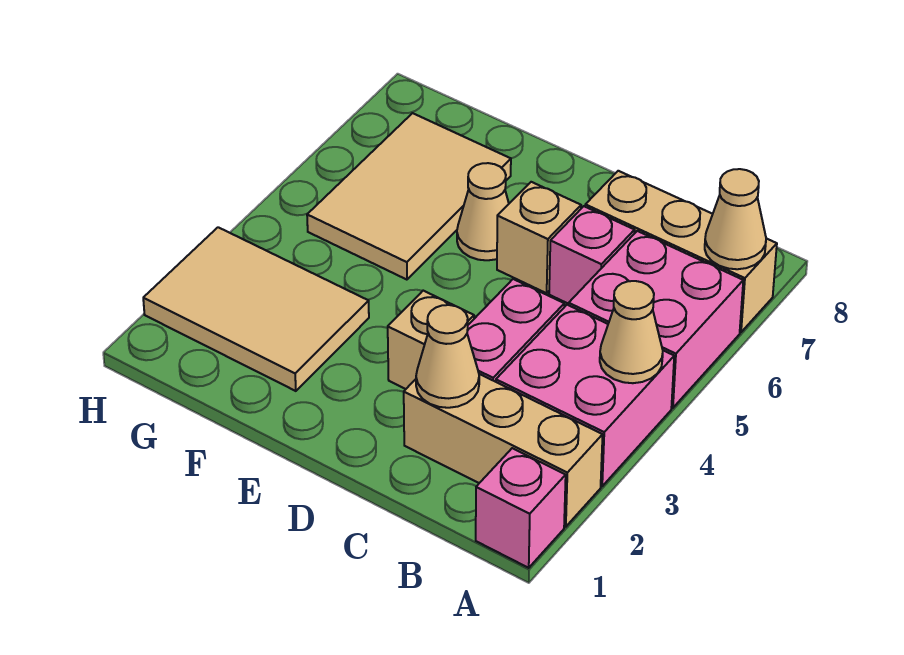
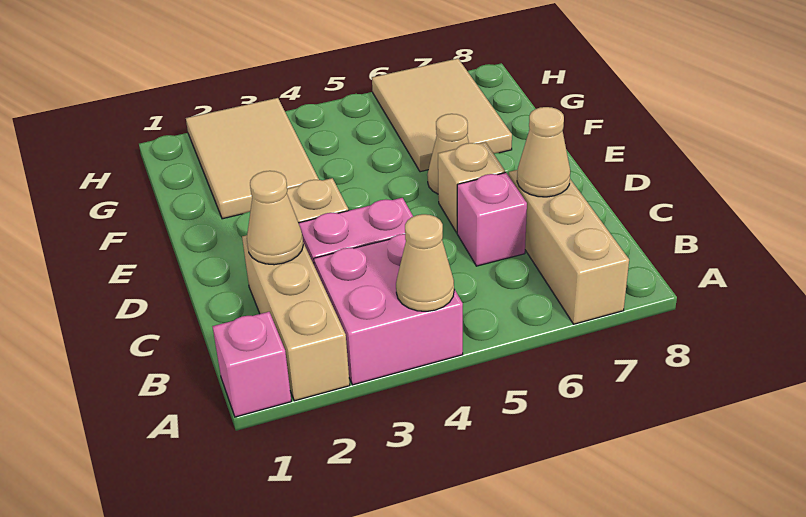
pink 2x2 brick [569,231,743,408] -> none
tan 1x1 cone [705,169,766,269] -> tan 1x1 cone moved to [517,107,570,197]
tan 2x3 tile [307,113,511,280] -> tan 2x3 tile turned to [372,58,512,172]

